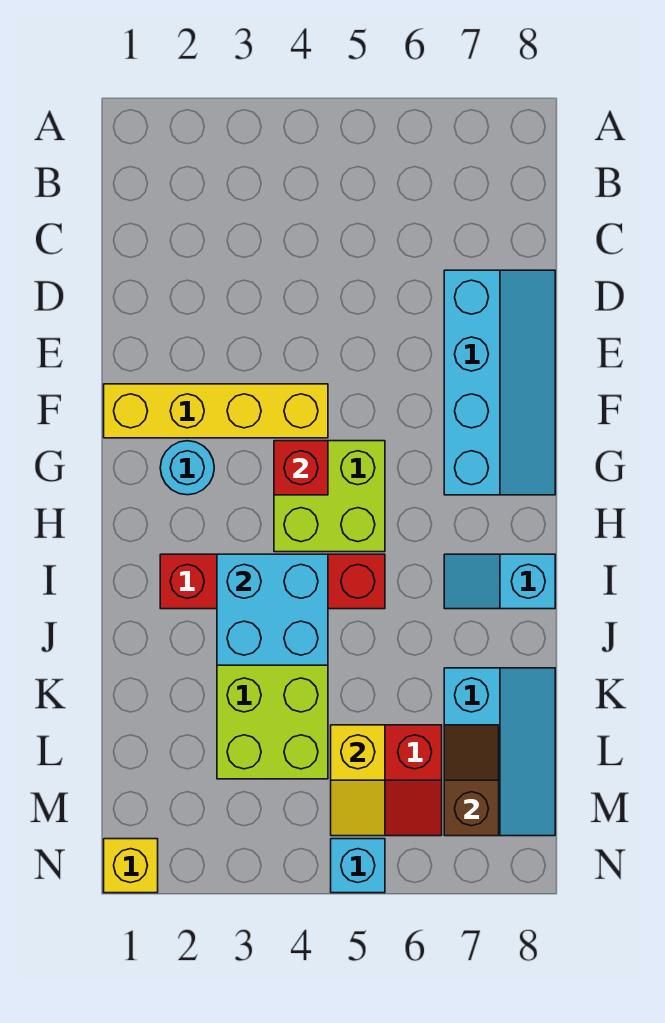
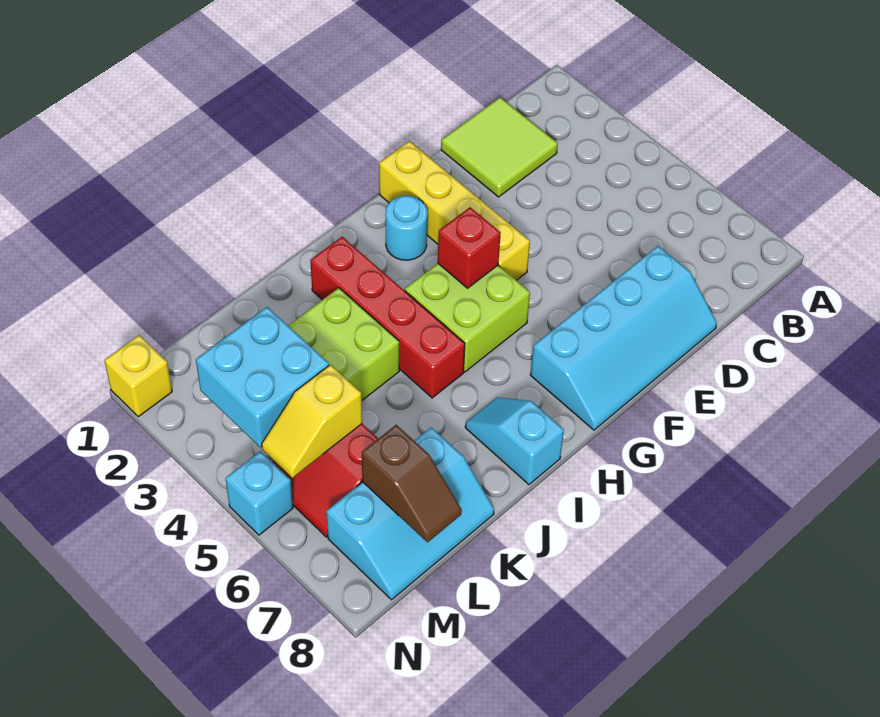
none -> lime 2x2 tile [441,98,558,197]
cyan 2x2 brick [217,554,328,665] -> cyan 2x2 brick moved to [196,307,329,447]
brown 1x2 slope [444,725,499,836] -> brown 1x2 slope turned to [362,425,462,542]

